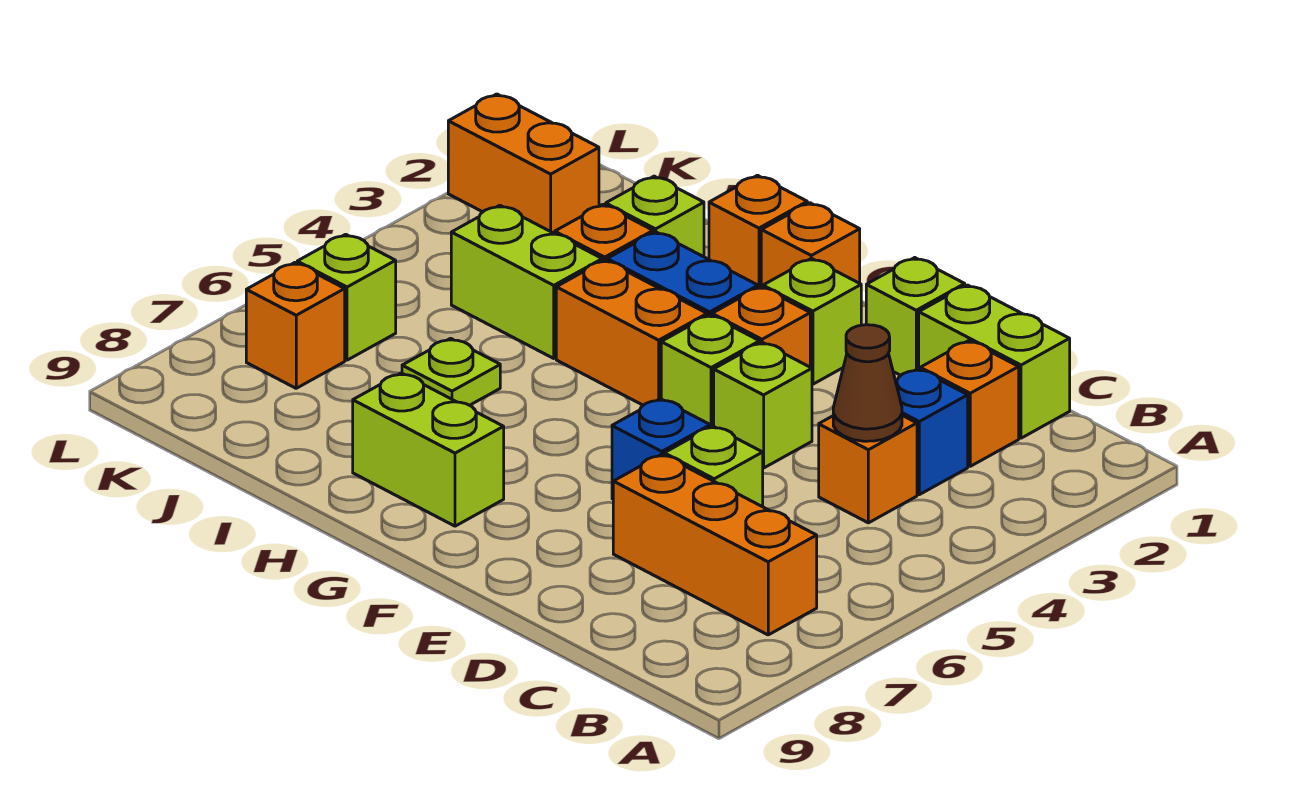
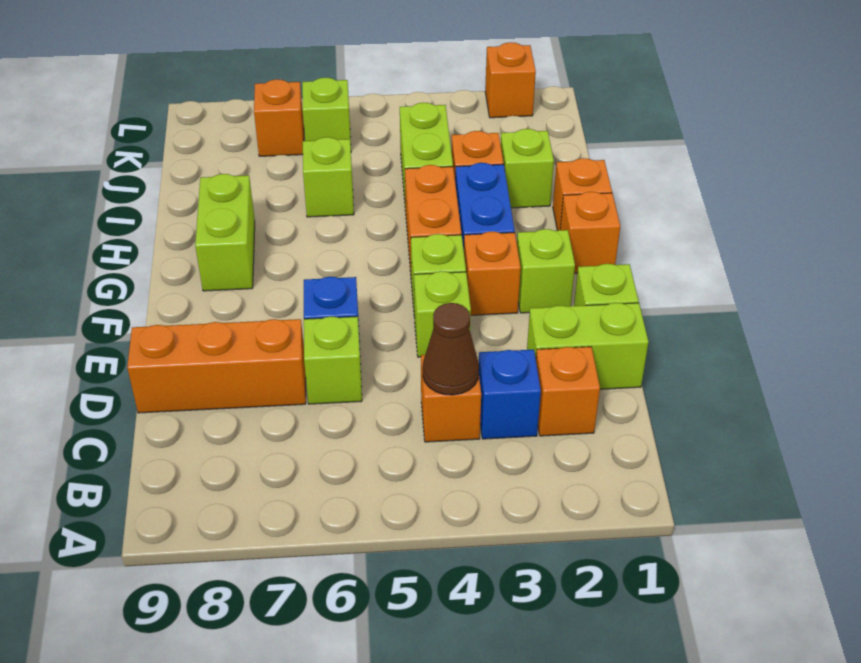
orange 1x3 brick [613,454,817,635] -> orange 1x3 brick turned to [127,319,306,413]
lime 1x2 brick [919,285,1070,438] -> lime 1x2 brick turned to [527,303,648,389]
lime 1x1 plate [402,338,500,405] -> lime 1x1 brick [303,137,354,217]
orange 1x2 brick [448,94,599,234] -> orange 1x1 brick [485,42,536,118]

